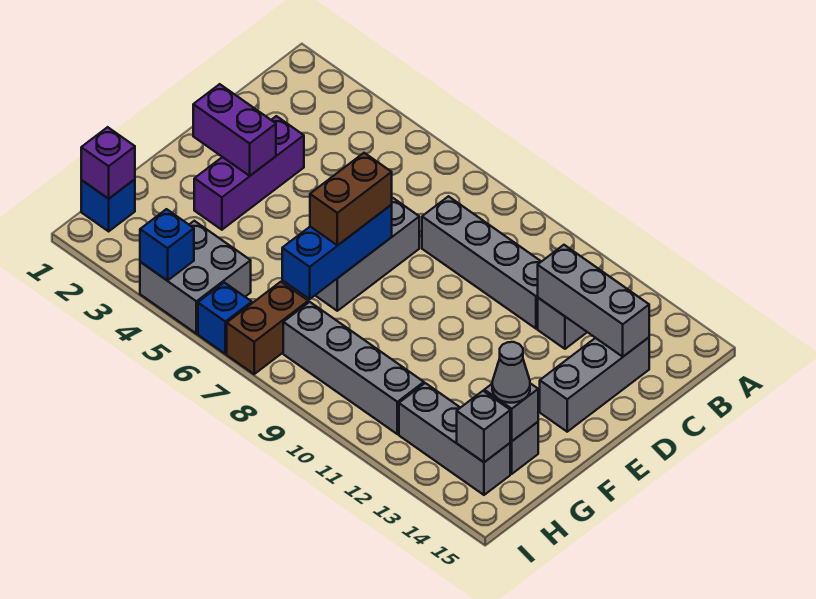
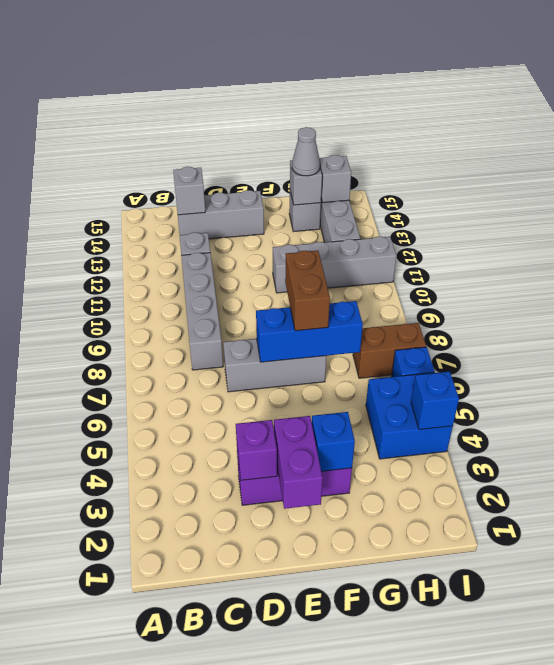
grey 1x3 brick [538,245,649,357] -> grey 1x1 brick [173,167,205,215]
brown 1x2 brick [310,153,392,245] -> brown 1x2 brick turned to [285,251,330,331]
blue 1x1 brick [81,179,135,231] -> blue 1x1 brick moved to [312,412,355,471]
purple 1x1 brick [81,127,135,199] -> purple 1x1 brick moved to [236,420,277,480]
grey 2x2 brick [140,221,251,334] -> blue 2x2 brick [366,373,453,459]
grey 1x4 brick [283,302,424,434] -> grey 1x4 brick turned to [273,237,396,293]

